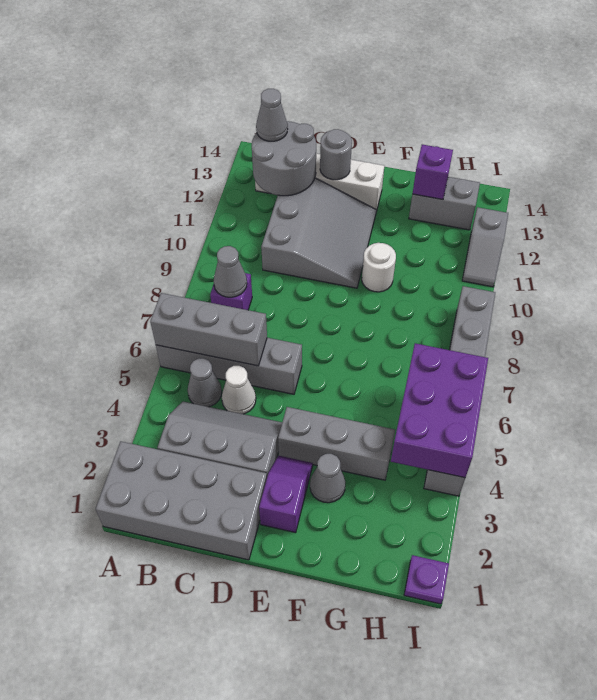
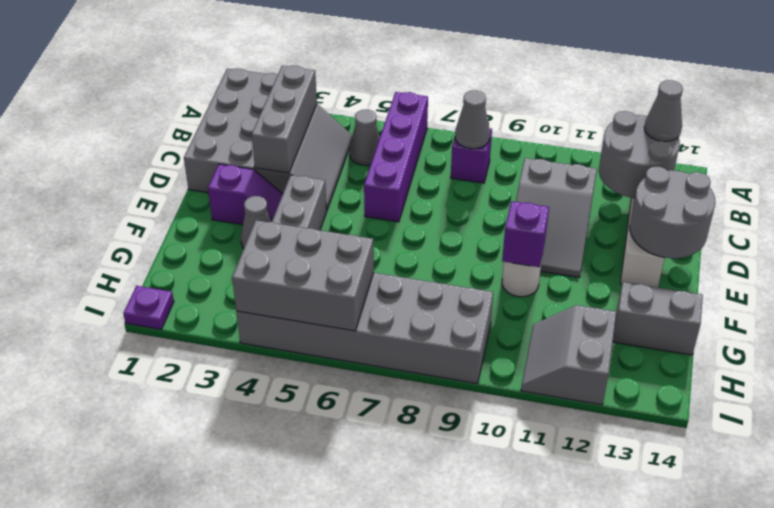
grey 1x4 brick [156,338,302,394] -> purple 1x4 brick [364,92,428,222]
grey 1x3 brick [150,293,267,366] -> grey 1x3 brick moved to [252,66,317,173]
white 1x1 cone [222,366,256,414] -> none
grey 3x3 slope [261,178,376,288] -> grey 2x3 slope [516,158,597,277]
grey 1x1 round brick [320,129,352,180] -> grey 2x2 round brick [630,167,715,258]
grey 1x2 brick [409,177,480,230] -> grey 1x2 brick turned to [613,282,703,355]
purple 1x1 brick [413,145,453,200] -> purple 1x1 brick moved to [502,201,549,267]
purple 2x3 brick [391,343,488,478] -> grey 2x3 brick [232,220,374,331]
grey 1x6 brick [424,286,495,496] -> grey 2x6 brick [236,273,493,384]
grey 1x2 slope [462,207,508,287] -> grey 2x2 slope [521,305,617,405]

